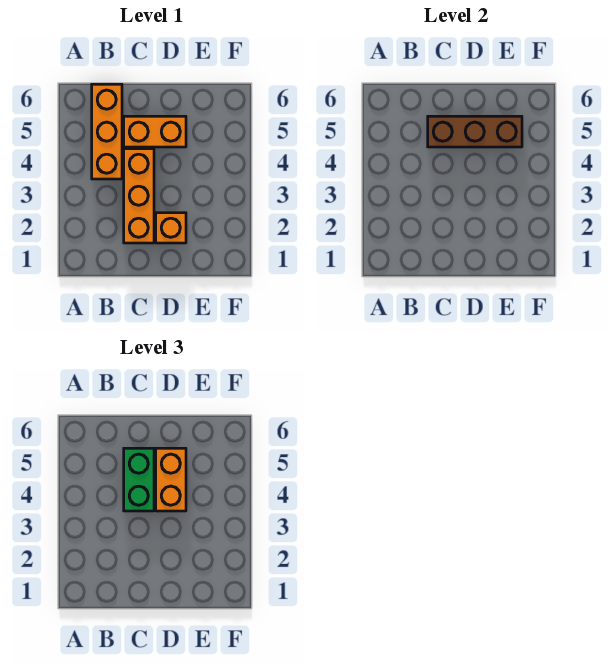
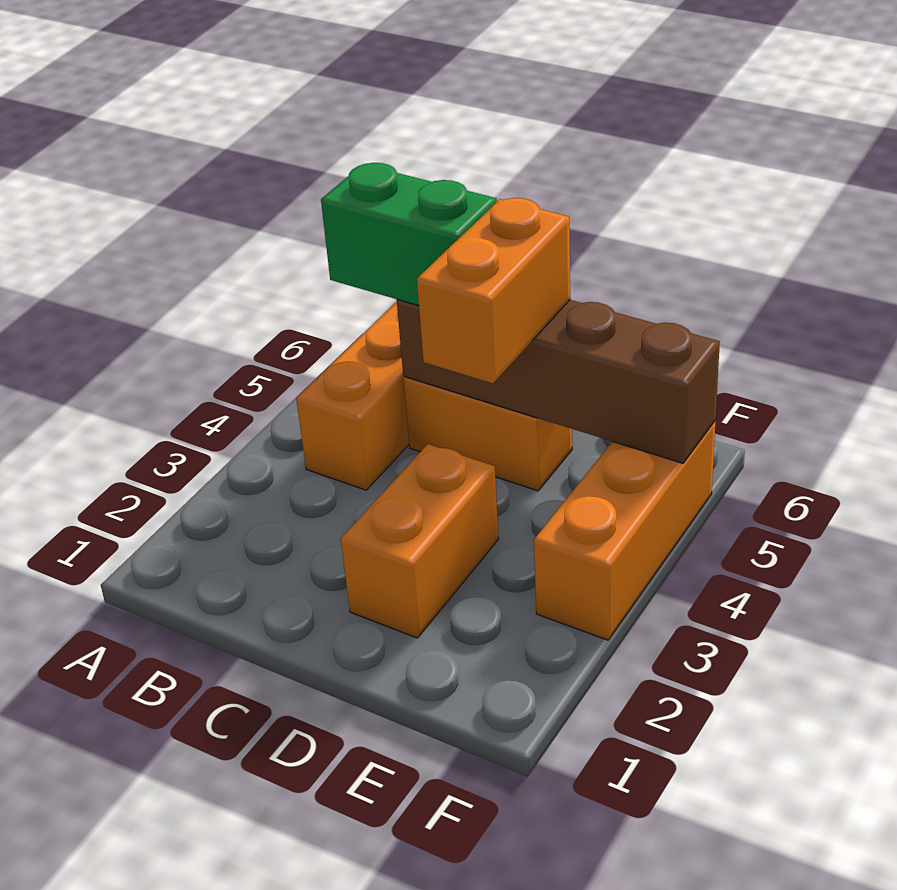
orange 1x3 brick [124,149,154,243] -> orange 1x3 brick moved to [534,421,715,640]
green 1x2 brick [124,448,154,511] -> green 1x2 brick turned to [321,163,497,306]
brown 1x3 brick [428,116,522,147] -> brown 1x4 brick [397,299,720,463]
orange 1x1 brick [156,213,186,243] -> orange 1x2 brick [341,444,498,638]

